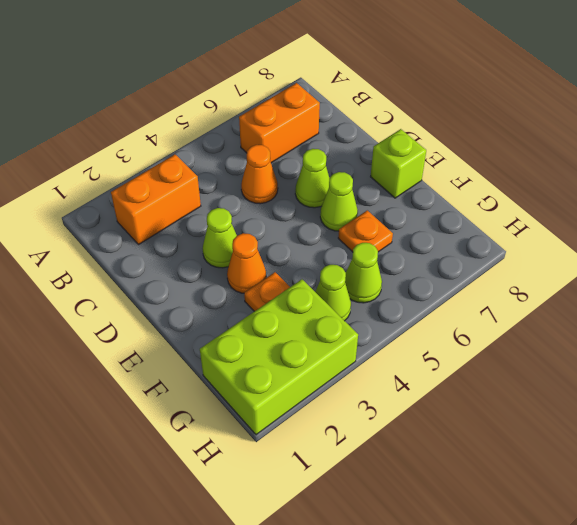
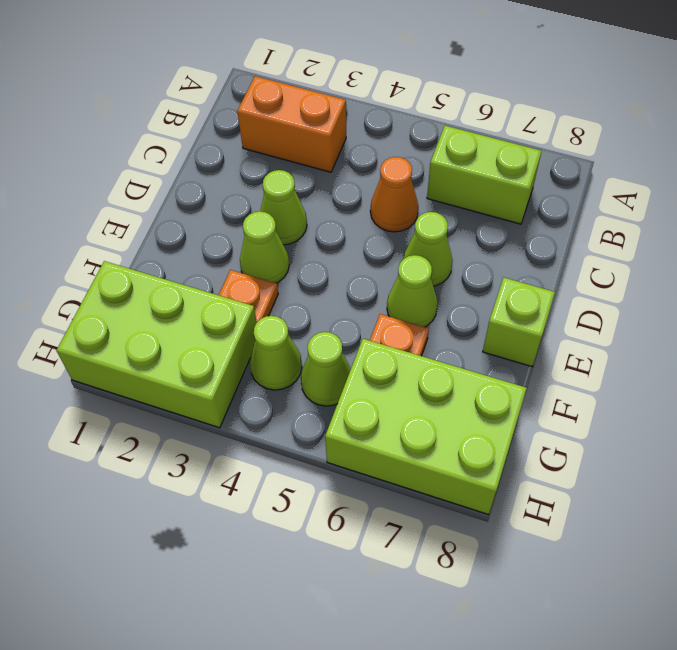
orange 1x2 brick [239,83,320,163] -> lime 1x2 brick [427,126,542,224]
orange 1x1 cone [227,233,266,293] -> lime 1x1 cone [240,211,289,283]
none -> lime 2x3 brick [325,339,527,515]

